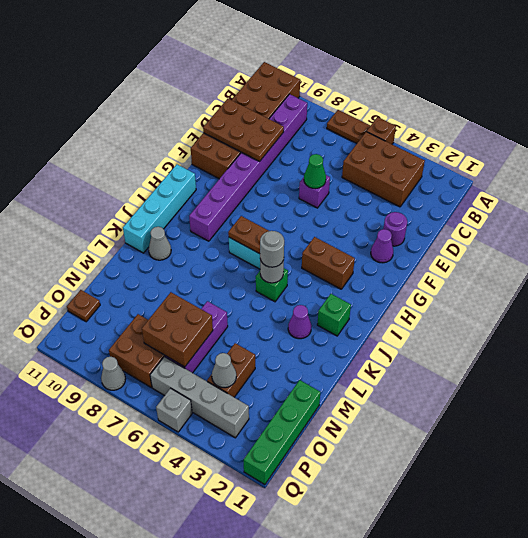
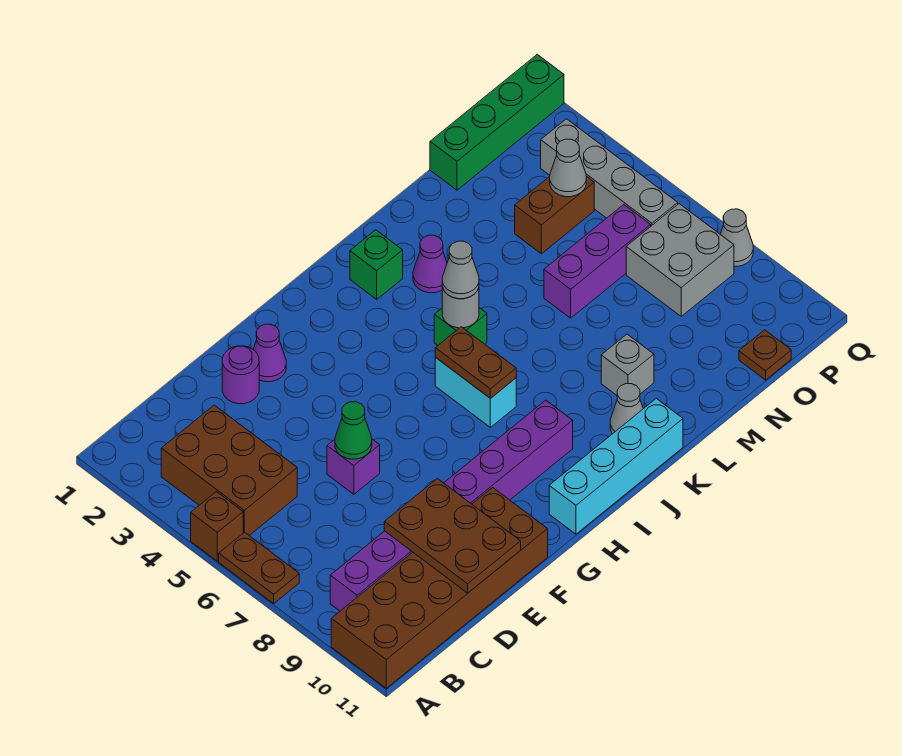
brown 1x2 brick [302,237,355,289] -> none
grey 1x1 round brick [260,231,284,267] -> grey 1x1 cone [442,241,479,299]
brown 2x2 brick [142,292,213,367] -> none
brown 2x2 brick [109,314,165,387] -> grey 2x2 brick [626,204,734,316]
grey 1x1 brick [156,388,192,432] -> grey 1x1 brick moved to [601,334,654,395]

